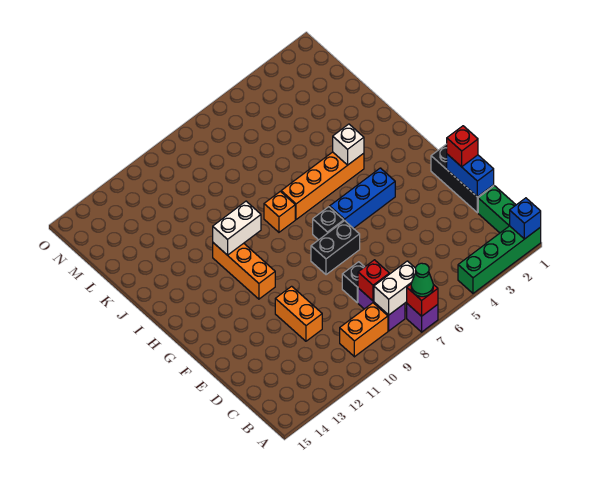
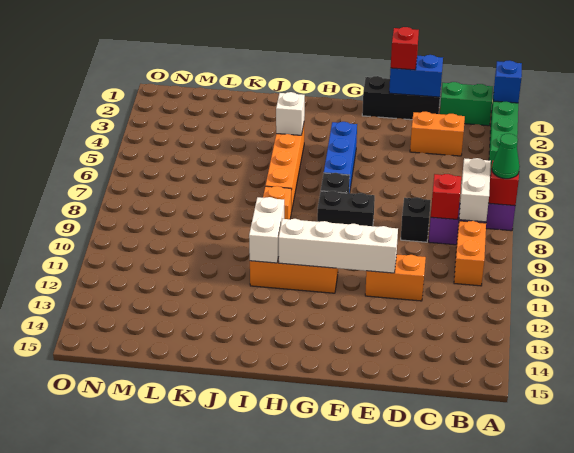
none -> orange 1x2 brick [410,112,465,156]
none -> white 1x4 brick [279,219,398,273]
black 1x2 brick [311,221,360,275] -> black 1x2 brick turned to [317,191,375,226]

